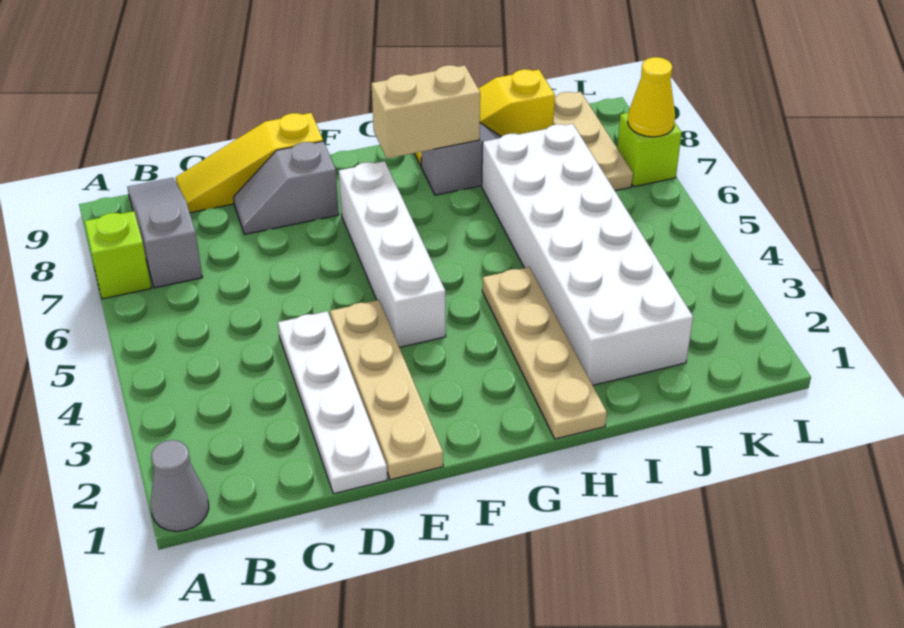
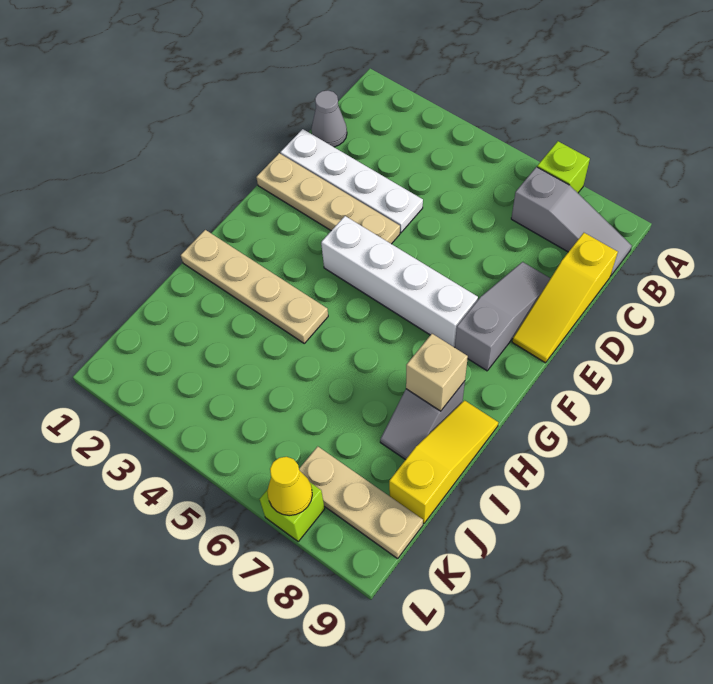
grey 1x1 cone [150,440,209,531] -> grey 1x1 cone moved to [311,90,347,147]
yellow 1x3 slope [176,113,323,213] -> yellow 1x3 slope turned to [512,233,618,363]
grey 1x2 slope [233,141,339,234] -> grey 1x3 slope [454,262,551,371]
tan 1x2 brick [372,65,480,159] -> tan 1x1 brick [406,334,468,411]
white 2x6 brick [482,124,693,385] -> none

